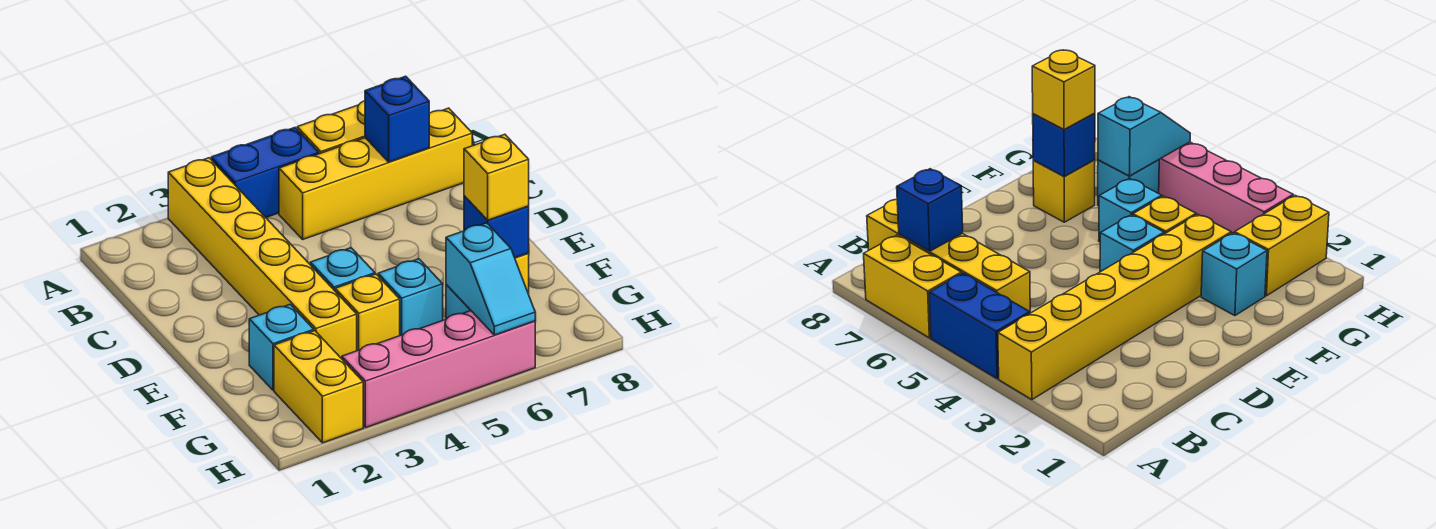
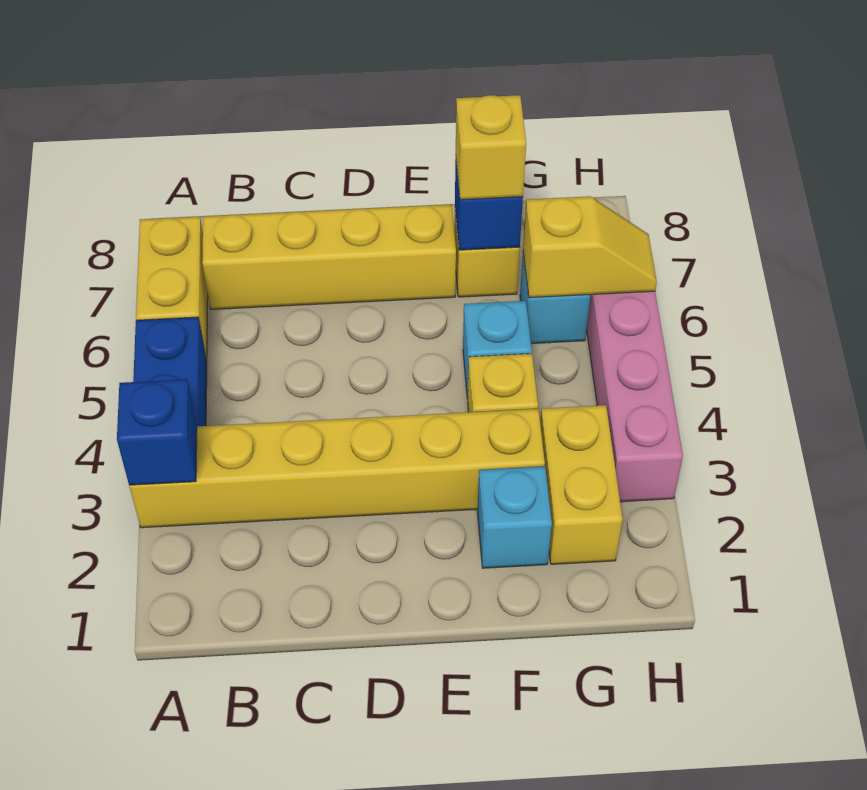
yellow 1x4 brick [279,108,472,239] -> yellow 1x4 brick turned to [202,204,456,309]
blue 1x1 brick [365,76,429,162] -> blue 1x1 brick moved to [117,379,197,485]
cyan 1x1 brick [310,248,375,291] -> none
yellow 1x2 brick [274,331,363,443] -> yellow 1x2 brick turned to [540,405,623,564]
cyan 1x2 slope [446,223,535,335] -> yellow 1x2 slope [523,196,657,298]

